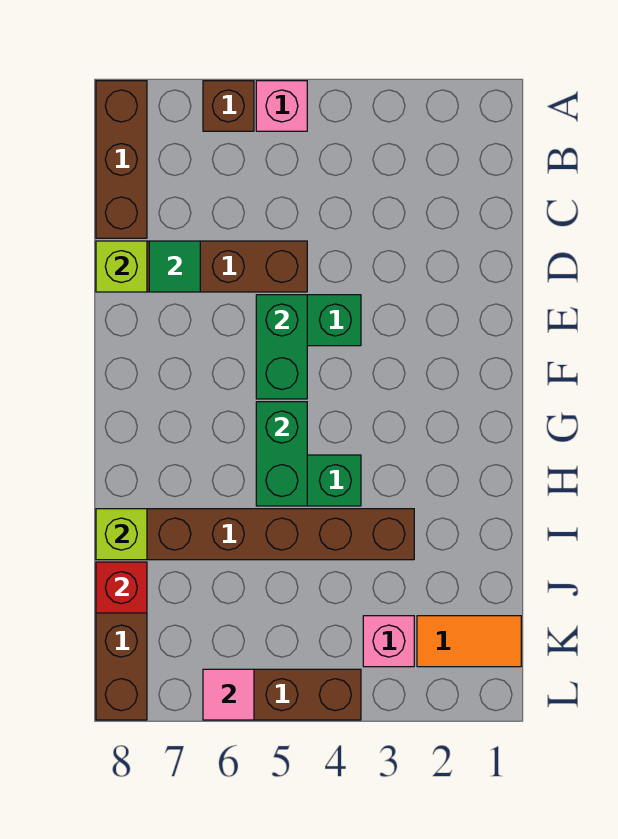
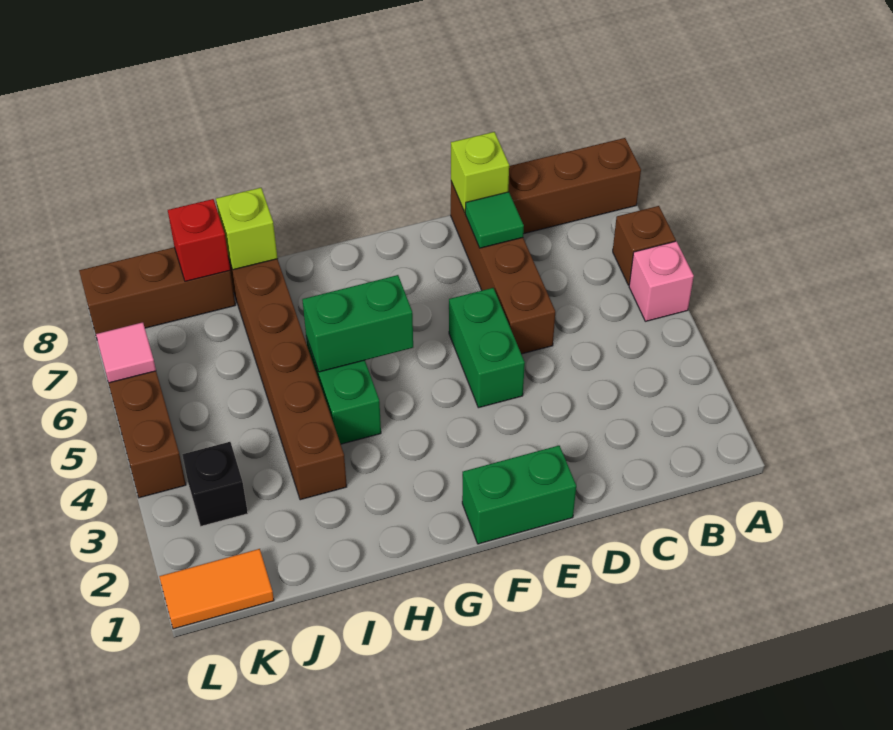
green 1x2 brick [256,295,307,399] -> green 1x2 brick moved to [462,445,576,544]
orange 1x2 tile [417,616,521,667] -> orange 1x2 tile turned to [159,549,274,629]
pink 1x1 brick [363,616,414,667] -> black 1x1 brick [182,442,248,527]

